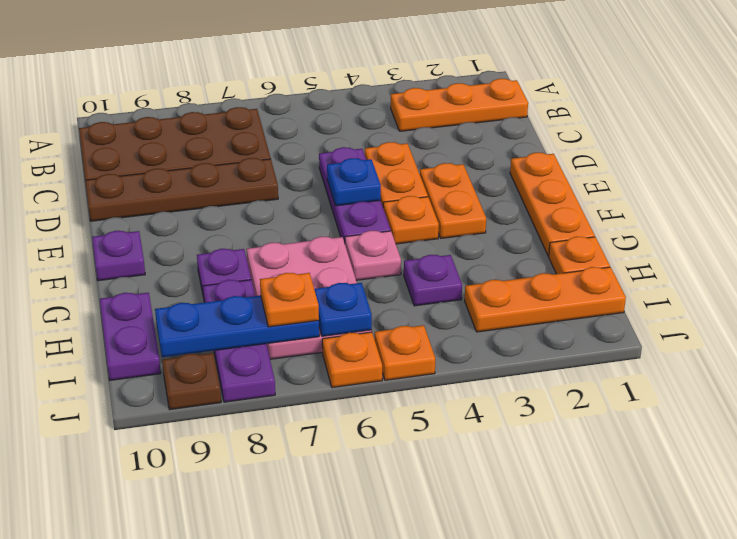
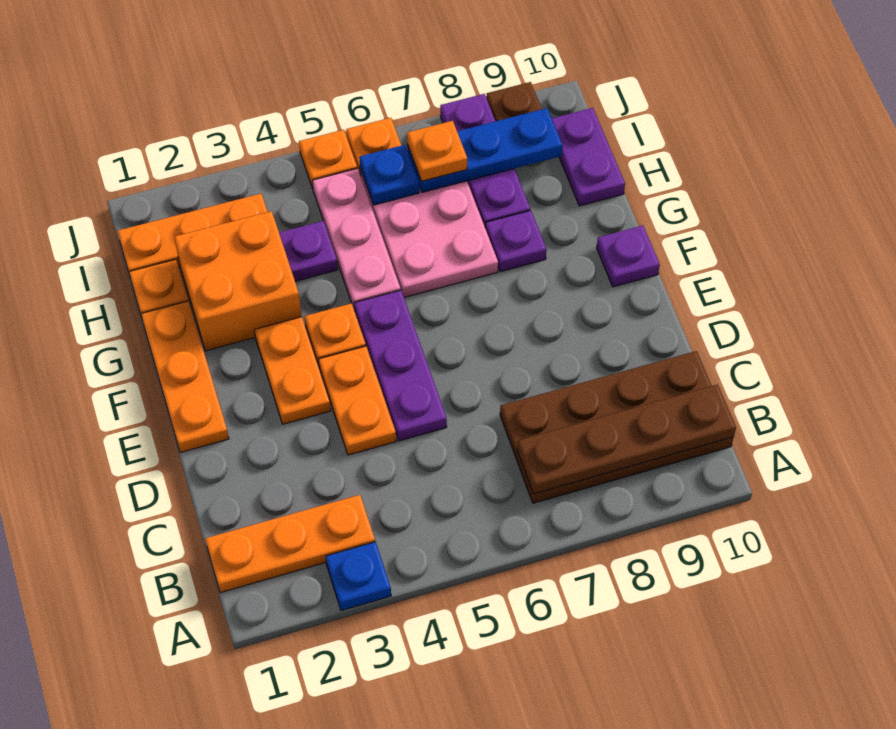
brown 1x4 plate [85,158,278,221] -> brown 1x4 plate moved to [517,384,736,494]
blue 1x1 plate [327,158,381,206] -> blue 1x1 plate moved to [326,542,391,611]
none -> orange 2x2 brick [174,211,302,351]
pink 1x1 plate [345,231,401,280] -> pink 1x3 plate [312,168,401,311]

